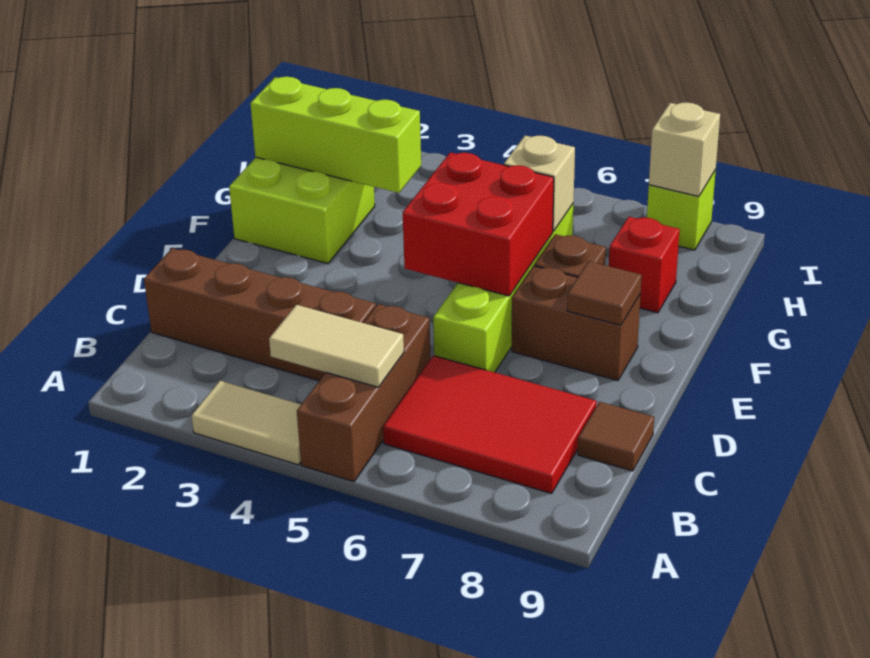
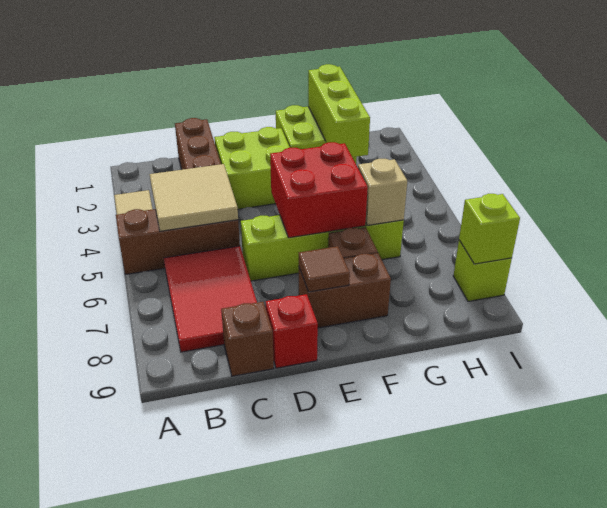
tan 1x2 tile [269,305,404,387] -> tan 2x2 tile [150,164,238,231]
brown 1x1 tile [578,402,654,471] -> brown 1x1 brick [221,302,274,376]
none -> lime 2x2 brick [214,127,290,209]
brown 1x2 brick [512,266,641,381] -> brown 1x2 brick turned to [299,253,391,328]
red 1x1 brick [609,217,680,313] -> red 1x1 brick moved to [266,294,318,368]
tan 1x1 brick [649,102,720,196] -> lime 1x1 brick [459,194,520,264]

